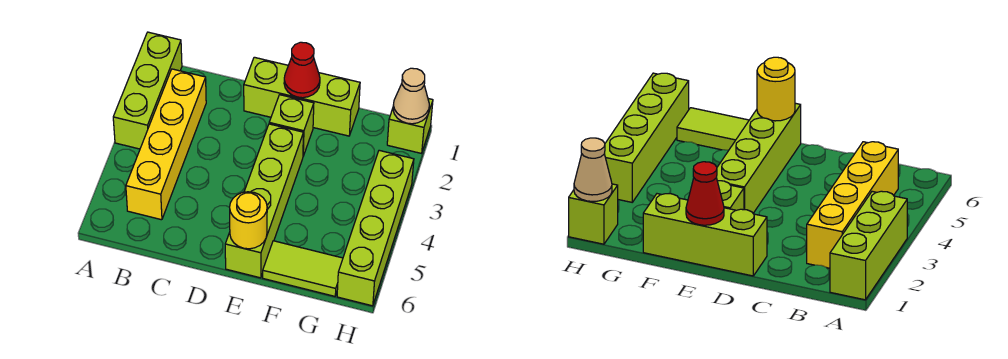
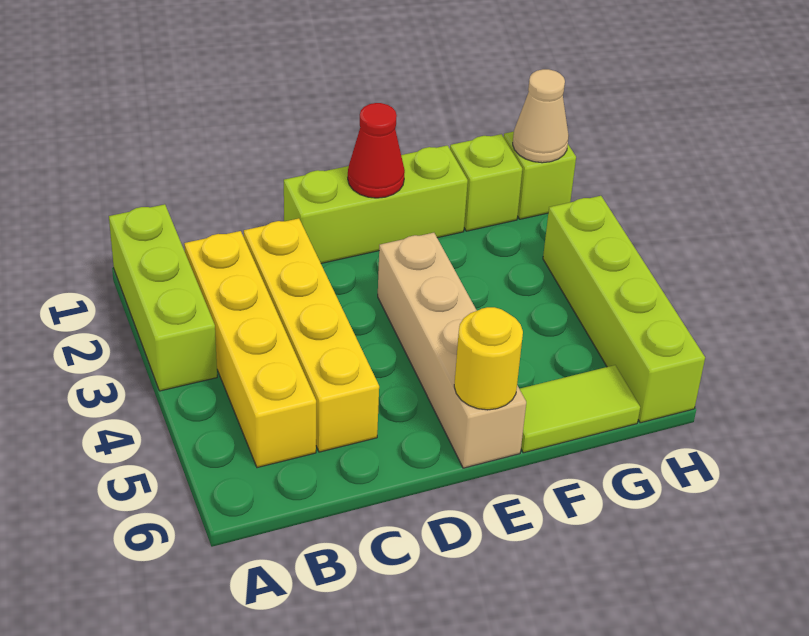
none -> yellow 1x4 brick [244,218,379,452]
lime 1x1 brick [269,95,314,156] -> lime 1x1 brick moved to [450,134,522,231]
lime 1x4 brick [225,124,303,278] -> tan 1x4 brick [378,233,526,468]

